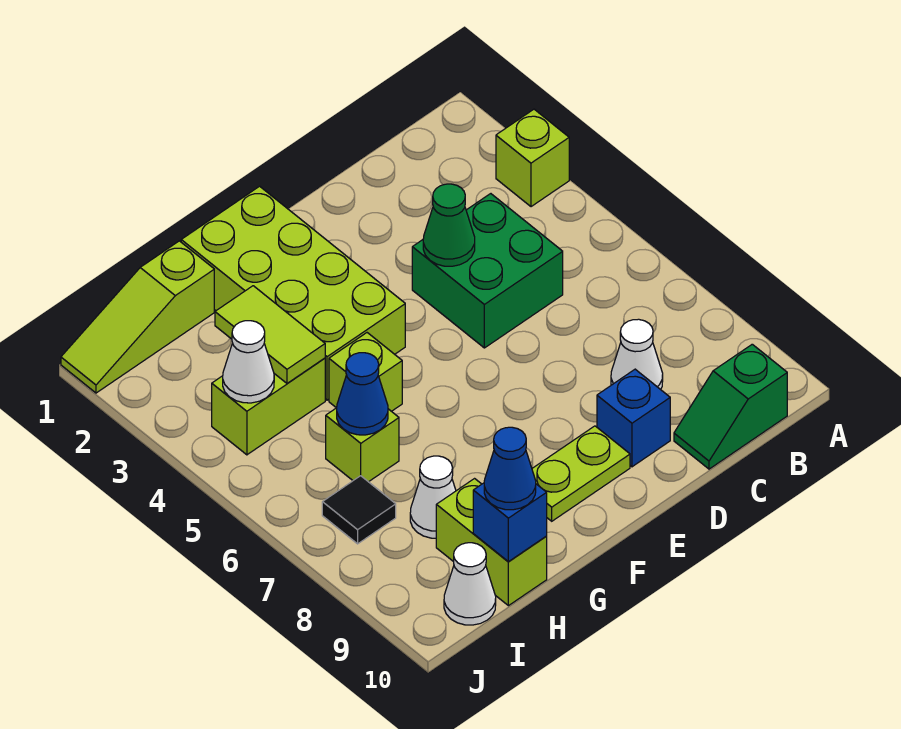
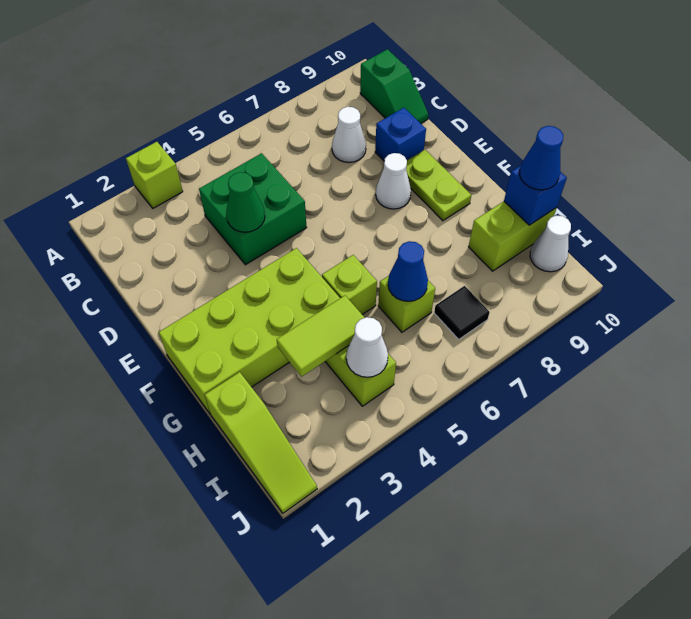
white 1x1 cone [410,456,456,538] -> white 1x1 cone moved to [376,153,411,209]

